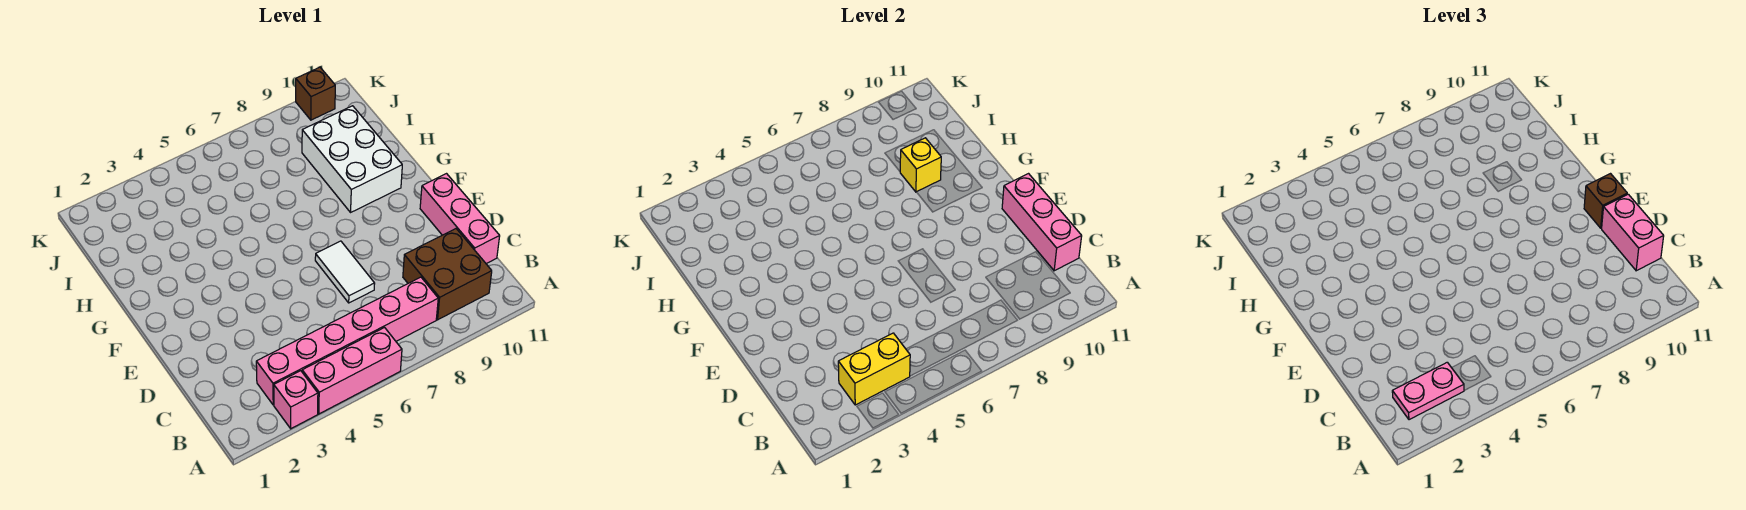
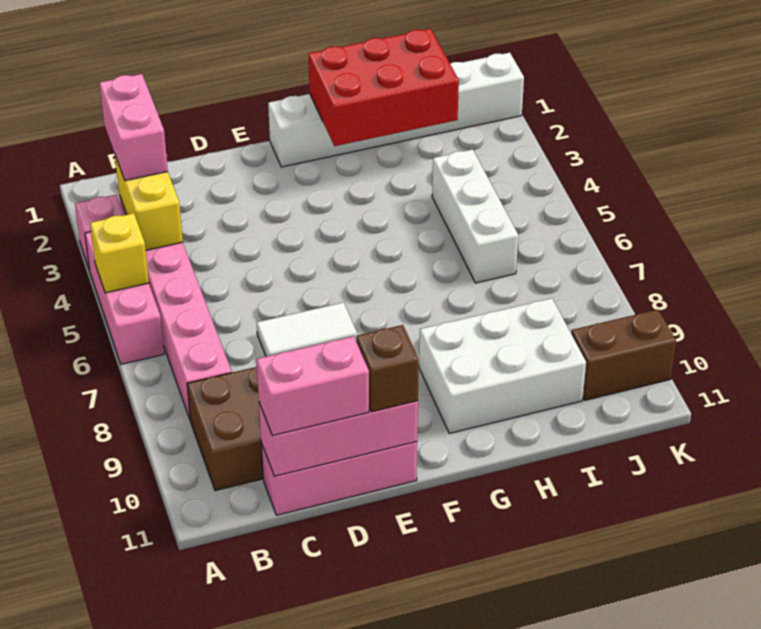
pink 1x2 plate [1392,362,1464,420] -> pink 1x2 brick [100,74,168,180]
none -> white 1x6 brick [268,53,524,167]
none -> red 2x3 brick [308,29,459,146]
yellow 1x1 brick [900,138,941,192] -> yellow 1x1 brick moved to [90,213,149,293]
none -> white 1x3 brick [432,149,518,283]
brown 1x1 brick [296,67,335,120] -> brown 1x2 brick [571,310,676,400]

